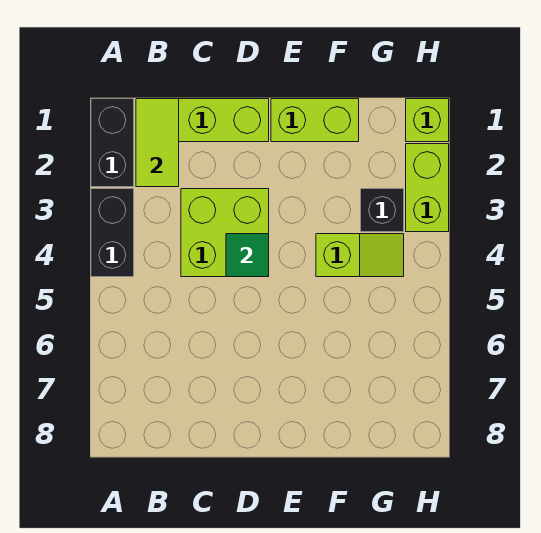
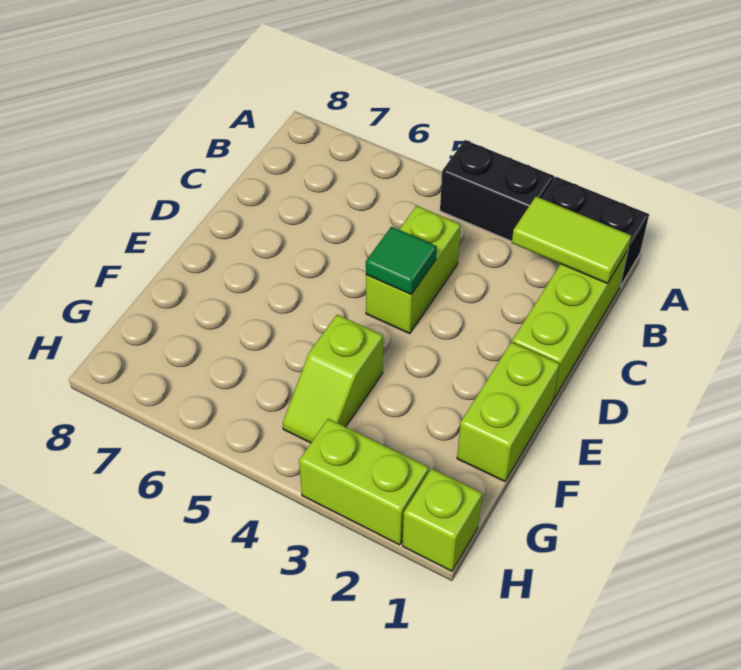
lime 2x2 brick [181,189,269,277] -> lime 1x2 brick [366,206,461,333]
black 1x1 brick [361,189,404,232] -> none

